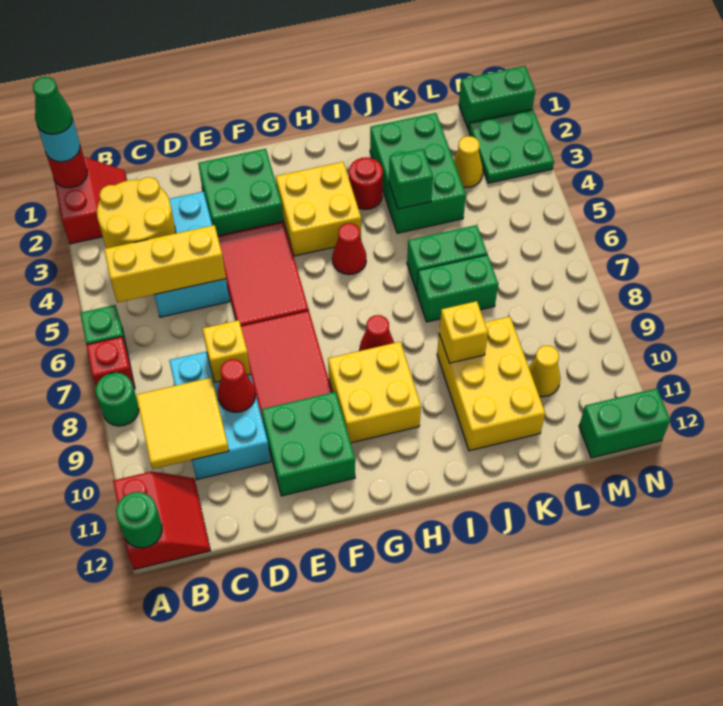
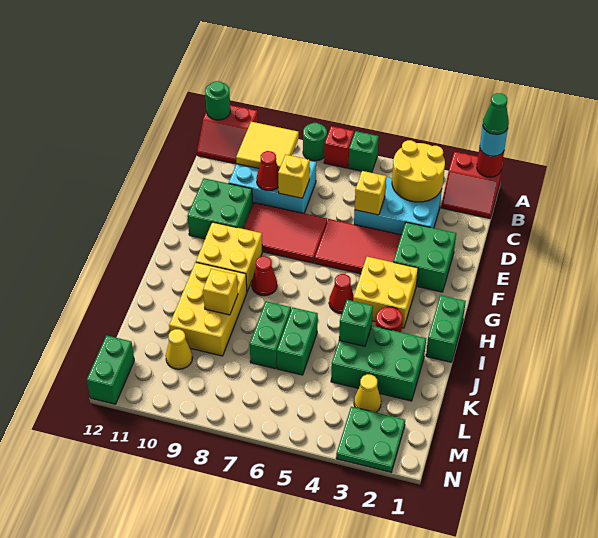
yellow 1x3 brick [104,225,226,303] -> yellow 1x1 brick [355,171,386,215]
yellow 2x3 brick [437,317,545,451] -> yellow 2x3 brick turned to [169,262,247,356]
green 1x2 brick [459,66,535,130] -> green 1x2 brick moved to [426,295,466,362]

